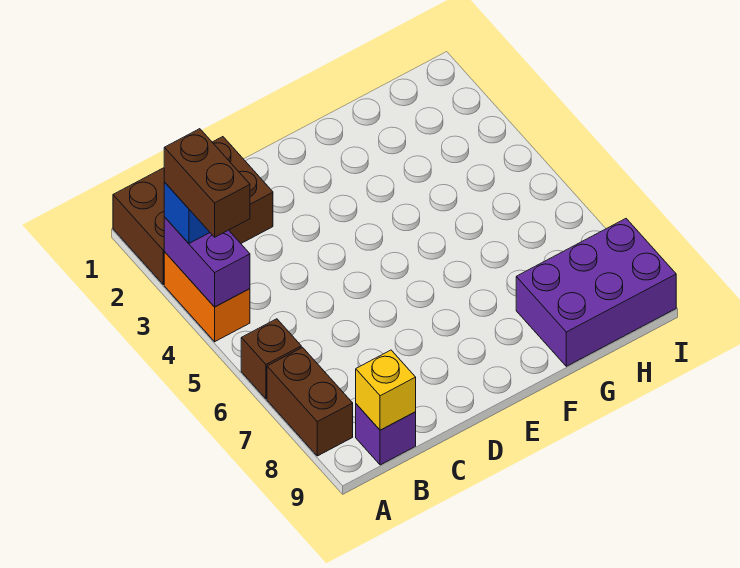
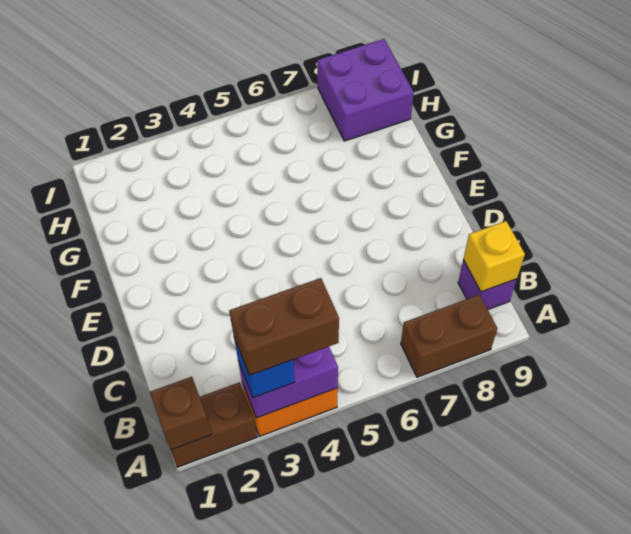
brown 2x3 brick [113,137,273,284] -> brown 1x2 brick [171,382,257,467]
brown 1x1 brick [241,319,301,399] -> brown 1x1 brick moved to [150,377,212,450]
purple 2x3 brick [516,219,676,366] -> purple 2x2 brick [317,39,414,141]

